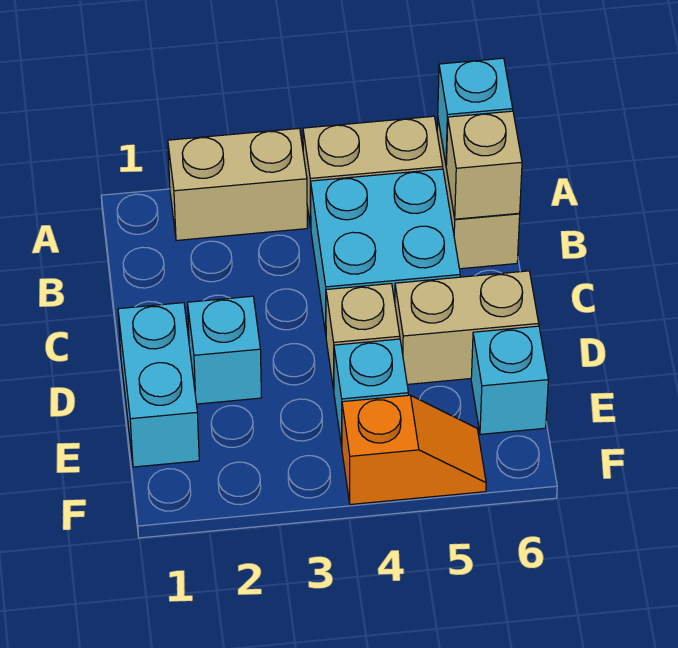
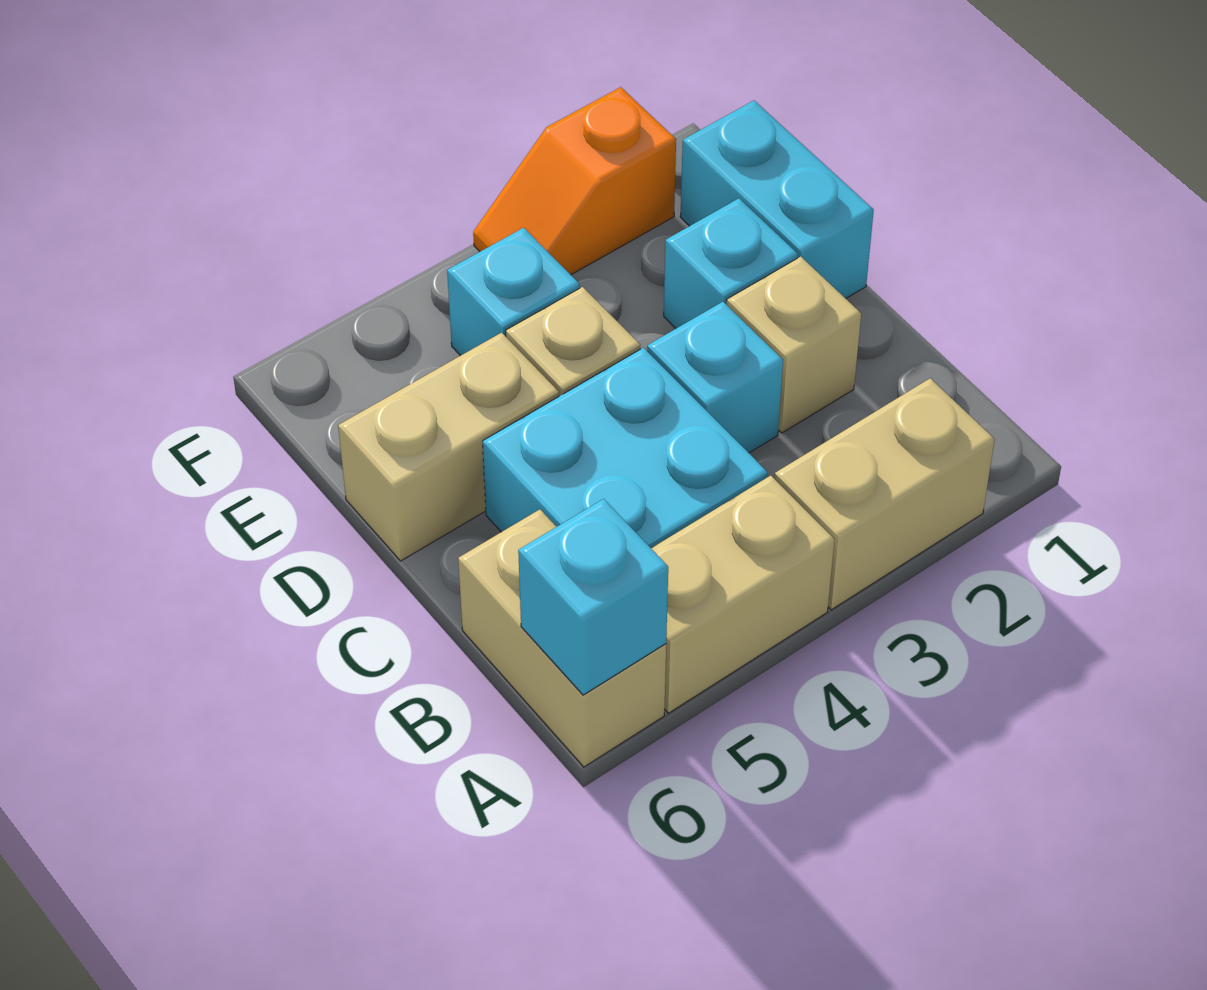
tan 1x1 brick [446,111,522,219] -> tan 1x1 brick moved to [727,257,861,433]
cyan 1x1 brick [471,326,548,434] -> cyan 1x1 brick moved to [647,302,783,453]
orange 1x2 slope [342,395,486,504] -> orange 1x2 slope moved to [473,87,676,275]

